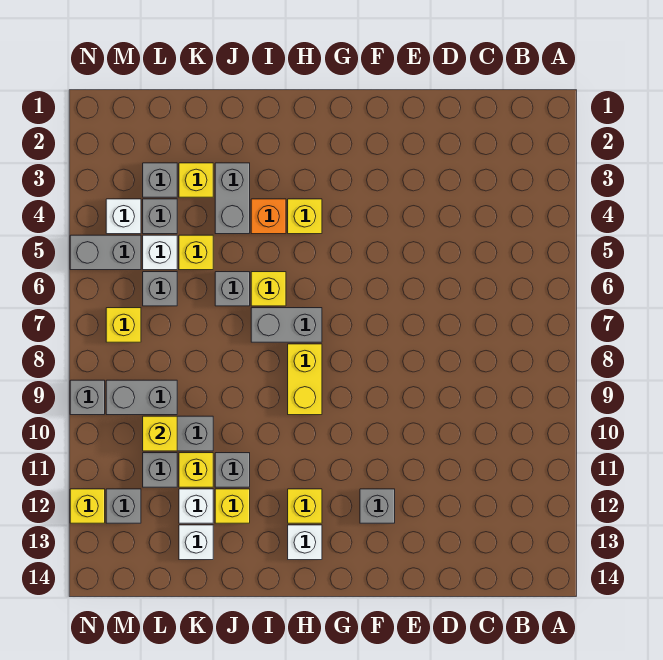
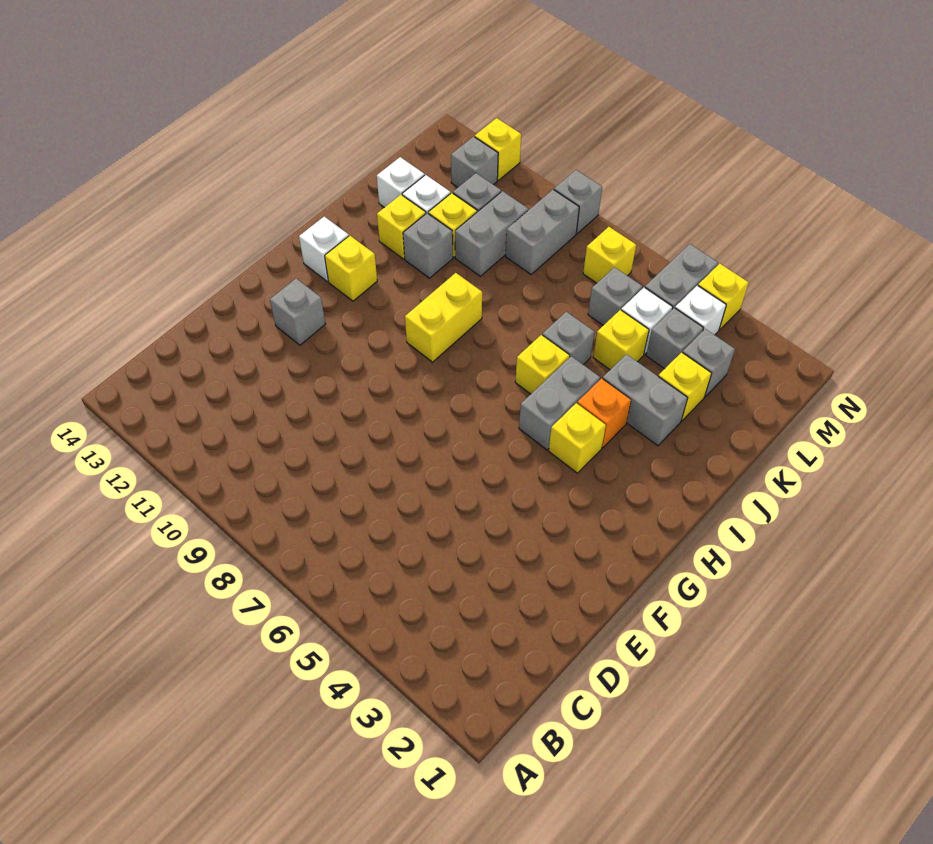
grey 1x2 brick [251,308,322,342] -> grey 1x2 brick moved to [519,356,600,450]
yellow 1x2 brick [288,344,322,415] -> yellow 1x2 brick turned to [405,273,482,362]
yellow 1x1 brick [143,416,177,451] -> yellow 1x1 brick moved to [698,264,749,330]

